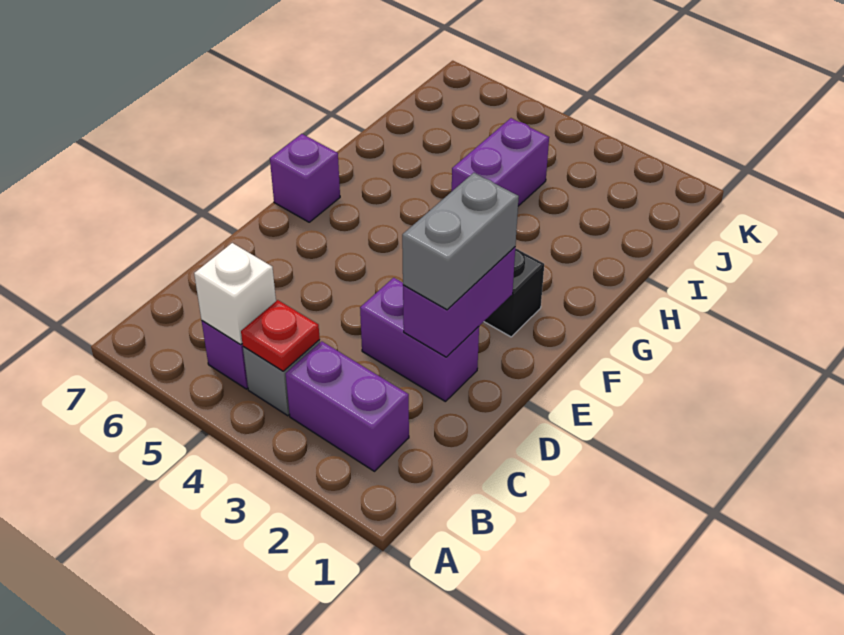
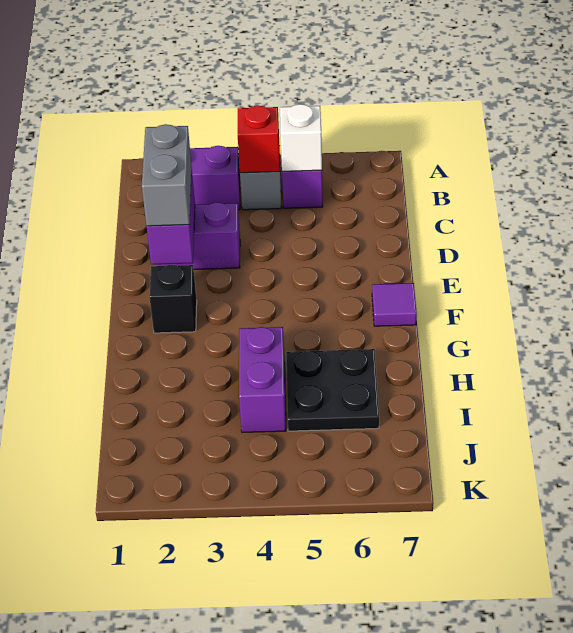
red 1x1 plate [241,300,320,371] -> red 1x1 brick [238,106,280,173]
purple 1x1 brick [270,134,340,222] -> purple 1x1 tile [372,283,417,326]
none -> black 2x2 plate [286,349,379,431]

